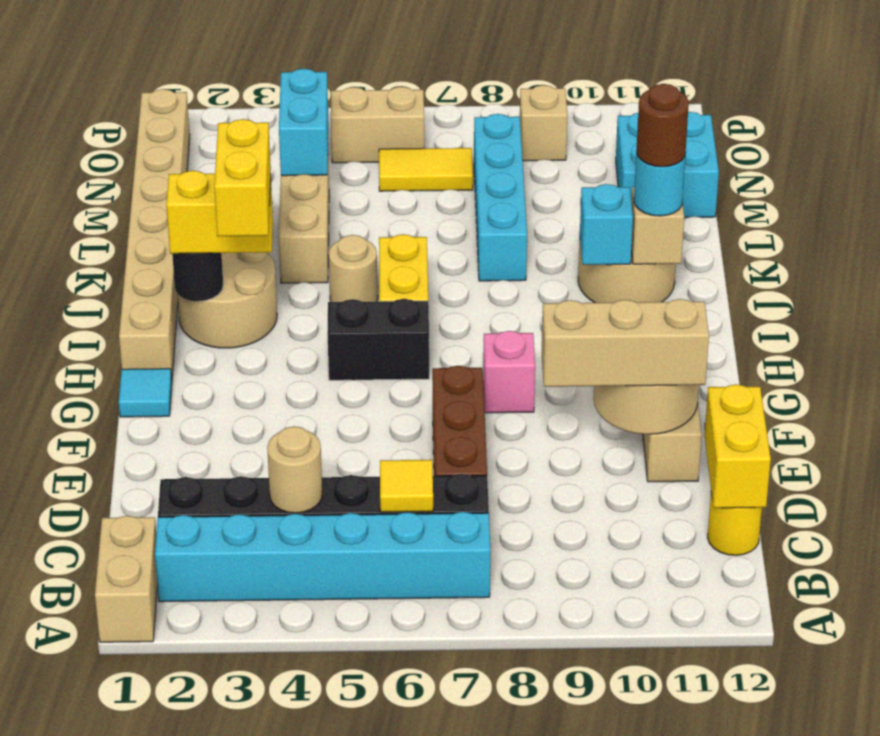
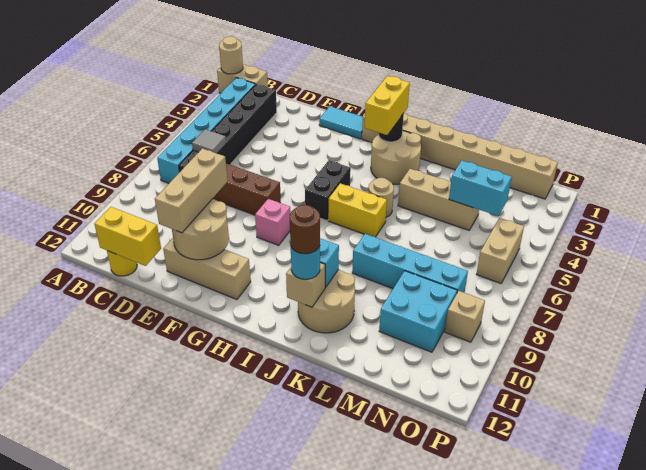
tan 1x1 round brick [267,426,322,513] -> tan 1x1 round brick moved to [219,36,243,74]
yellow 1x1 tile [380,460,433,512] -> grey 1x1 tile [192,129,226,153]
cyan 1x1 tile [119,369,172,417] -> cyan 1x2 tile [319,106,363,139]
yellow 1x2 brick [214,119,271,236] -> none
cyan 2x2 brick [616,112,719,217] -> cyan 2x2 brick moved to [379,271,457,352]
yellow 1x2 tile [379,148,473,191] -> none

